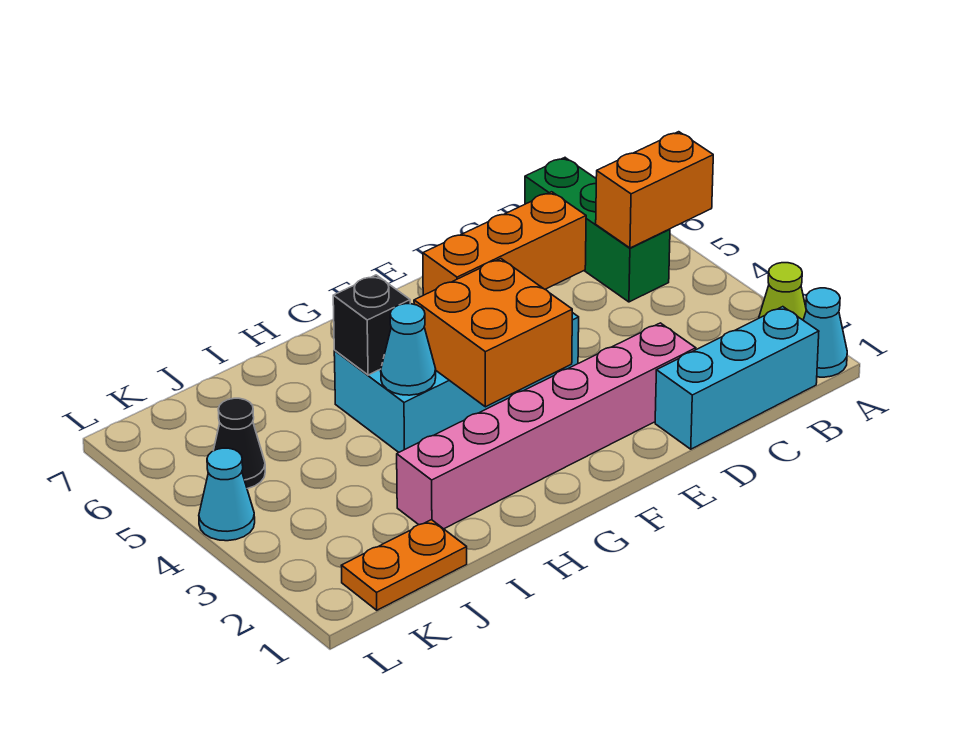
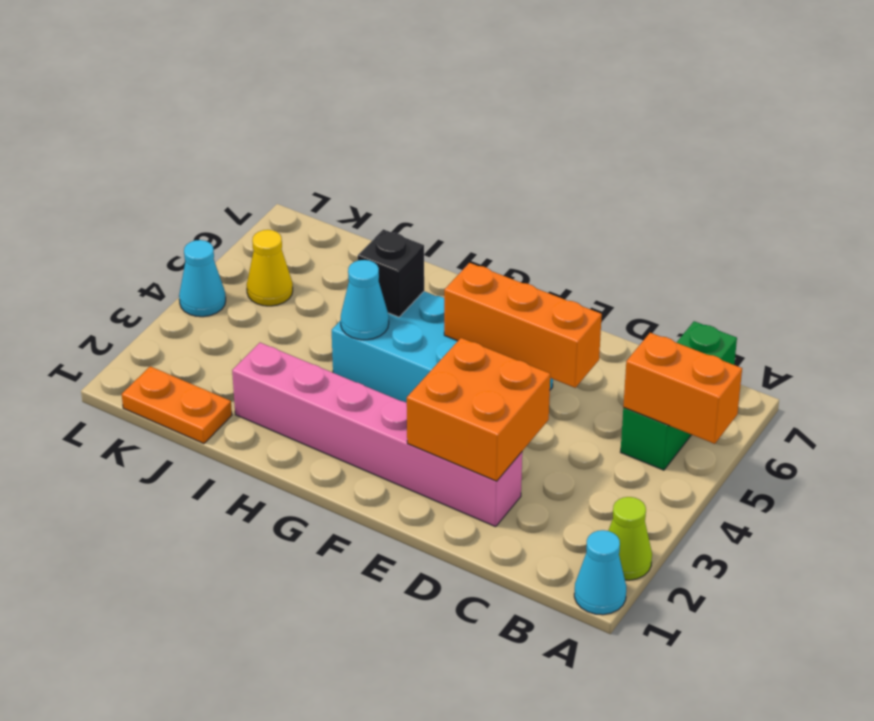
cyan 1x3 brick [655,307,819,449] -> none
orange 2x2 brick [414,259,572,407] -> orange 2x2 brick moved to [407,338,550,481]
black 1x1 cone [213,398,265,489] -> yellow 1x1 cone [247,230,293,306]

